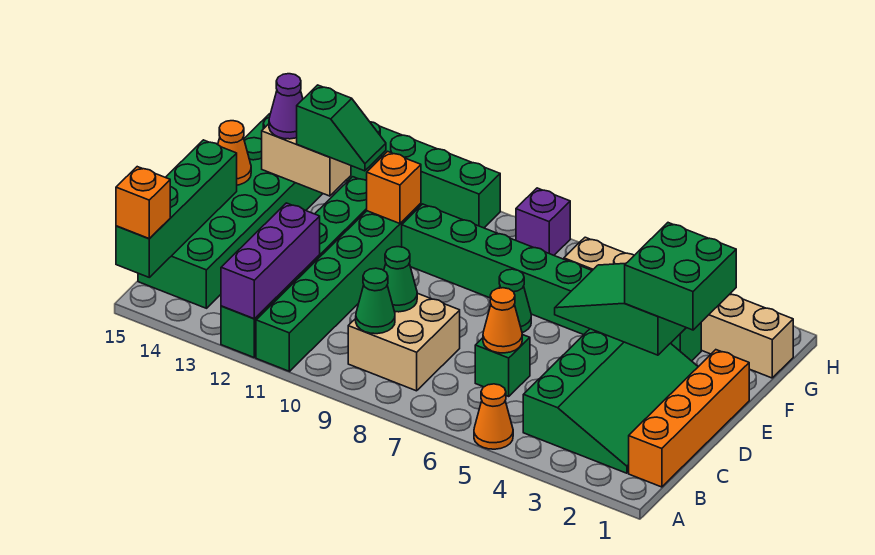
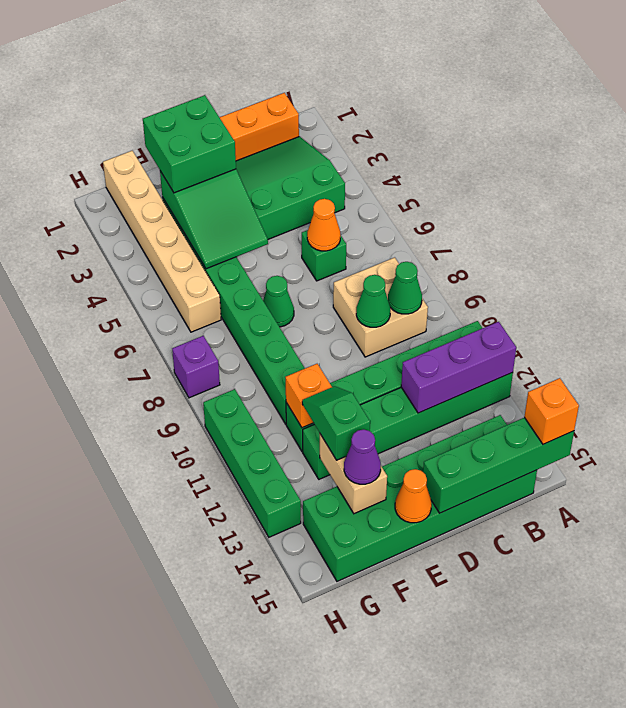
orange 1x1 cone [474,384,513,449] -> none

